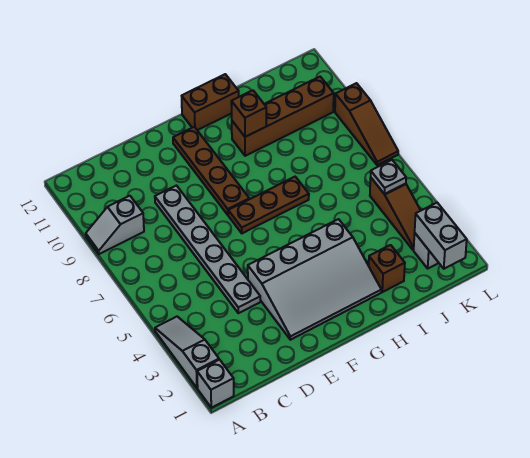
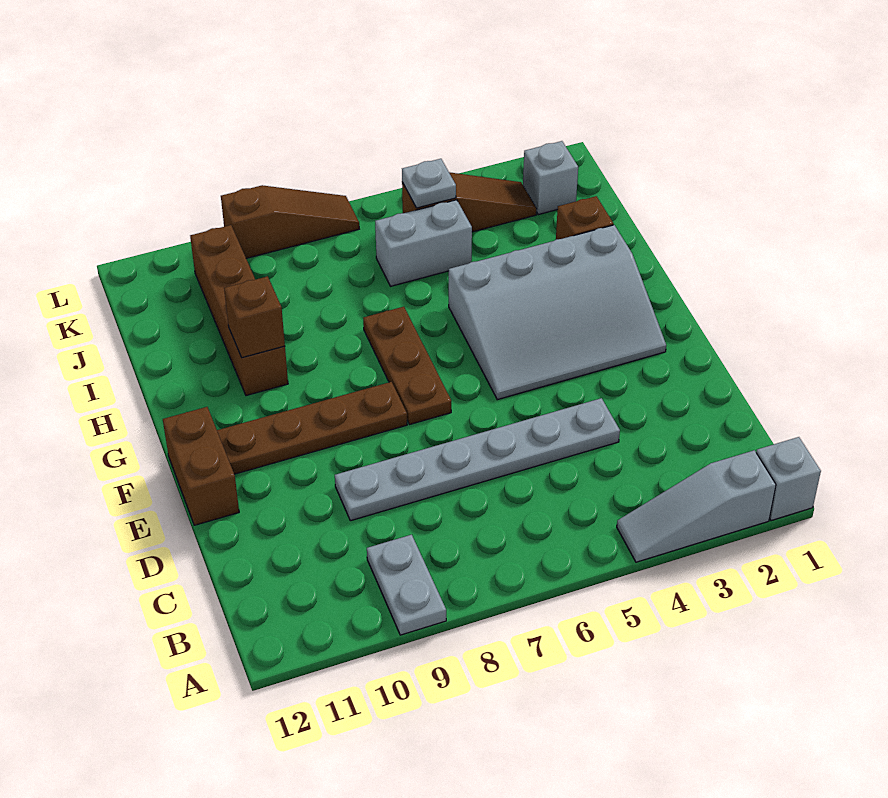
grey 1x2 slope [86,196,144,254] -> grey 1x2 plate [367,535,446,635]
grey 3x4 slope [248,219,381,340] -> grey 3x4 slope turned to [449,225,666,400]
brown 1x2 brick [182,74,239,130] -> brown 1x2 brick moved to [163,407,239,525]
grey 1x2 brick [415,203,467,269] -> grey 1x2 brick moved to [375,200,472,286]

